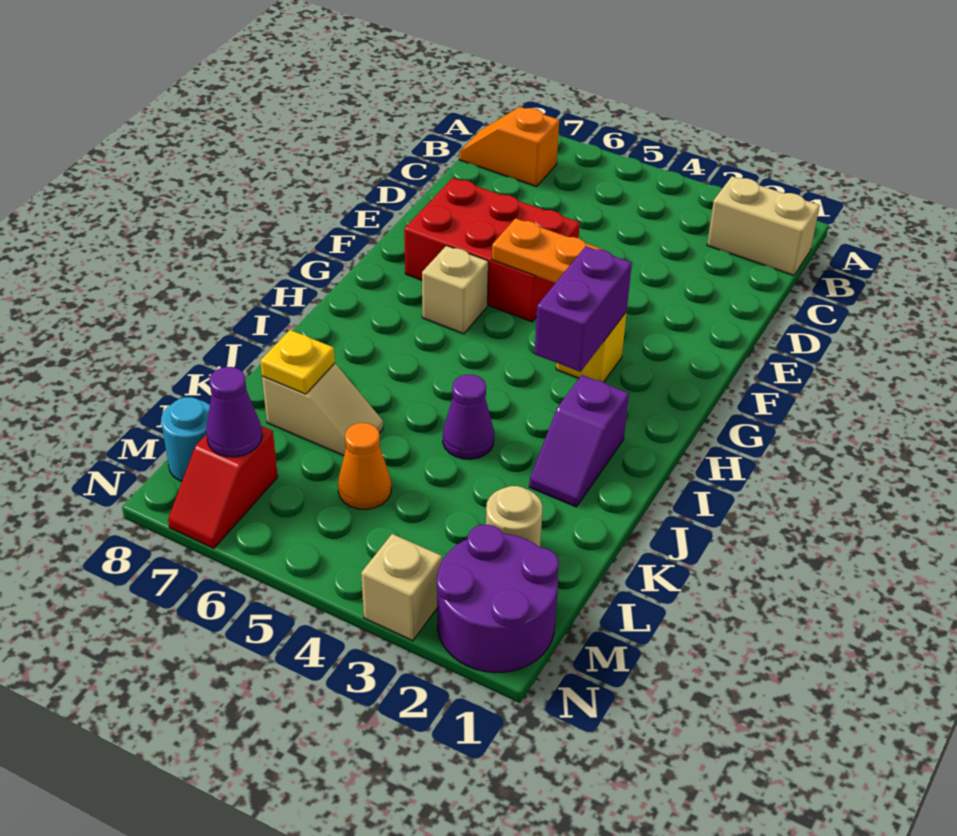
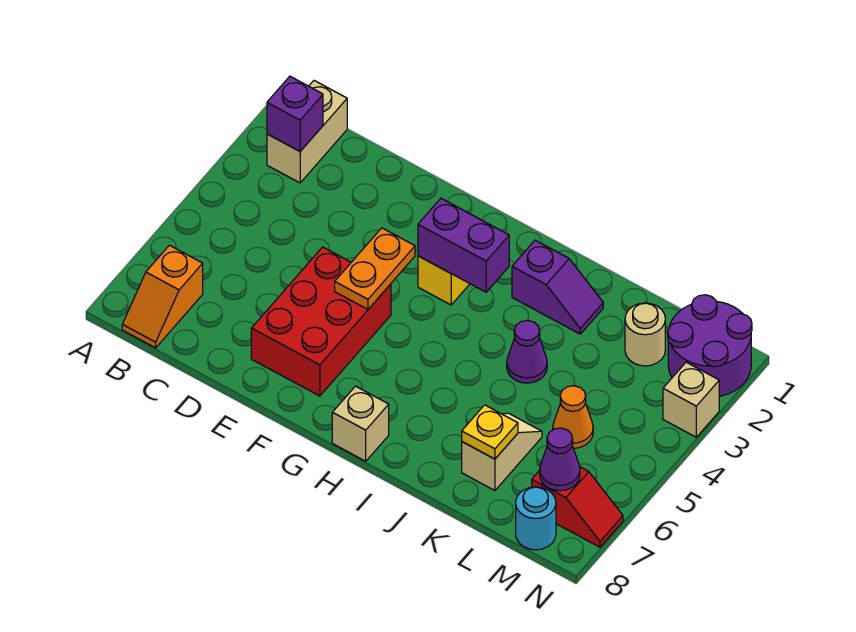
none -> purple 1x1 brick [267,76,323,151]
tan 1x1 brick [422,246,488,334] -> tan 1x1 brick moved to [332,386,389,461]

